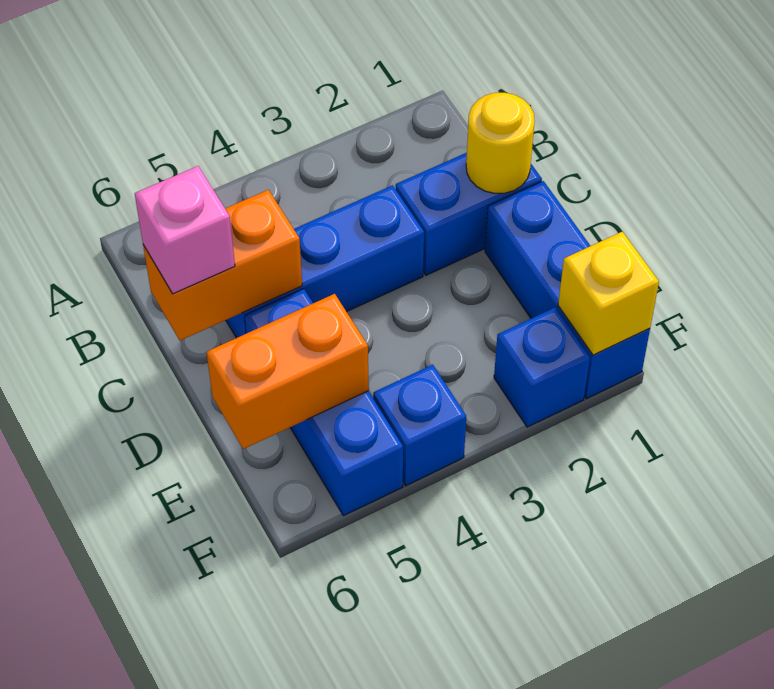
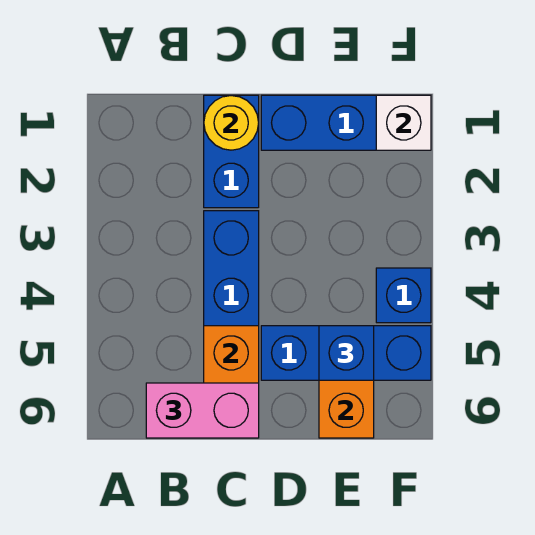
pink 1x1 brick [135,166,235,294] -> pink 1x2 brick [146,383,259,438]
yellow 1x1 brick [558,232,659,355] -> white 1x1 brick [376,95,431,150]
blue 1x1 brick [494,308,590,427] -> blue 1x1 brick moved to [319,326,374,380]

